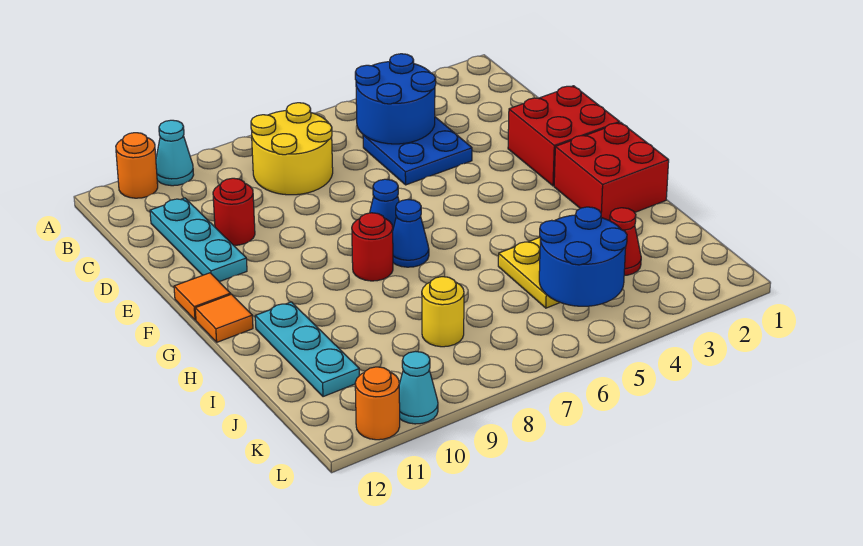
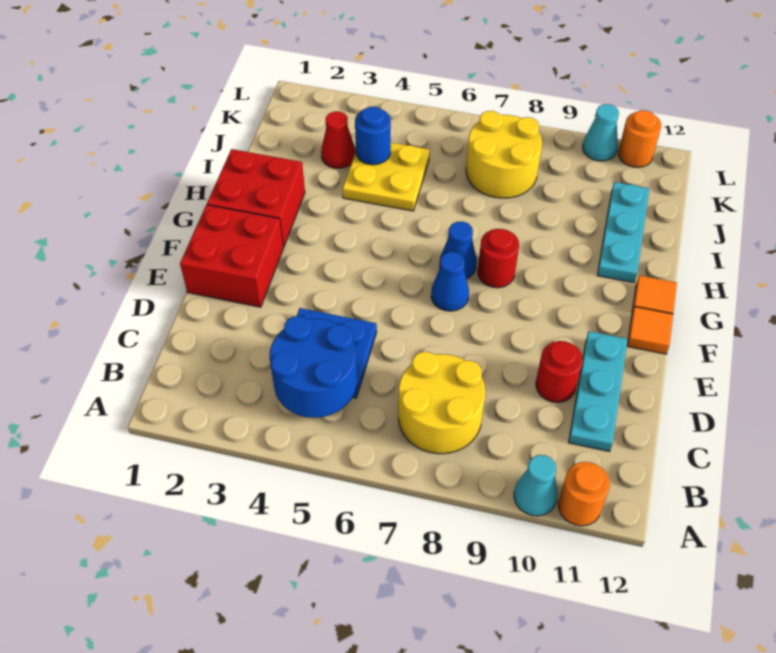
blue 2x2 round brick [539,207,627,306] -> blue 1x1 round brick [355,107,391,165]
yellow 1x1 round brick [422,277,464,347] -> yellow 2x2 round brick [466,111,542,198]

